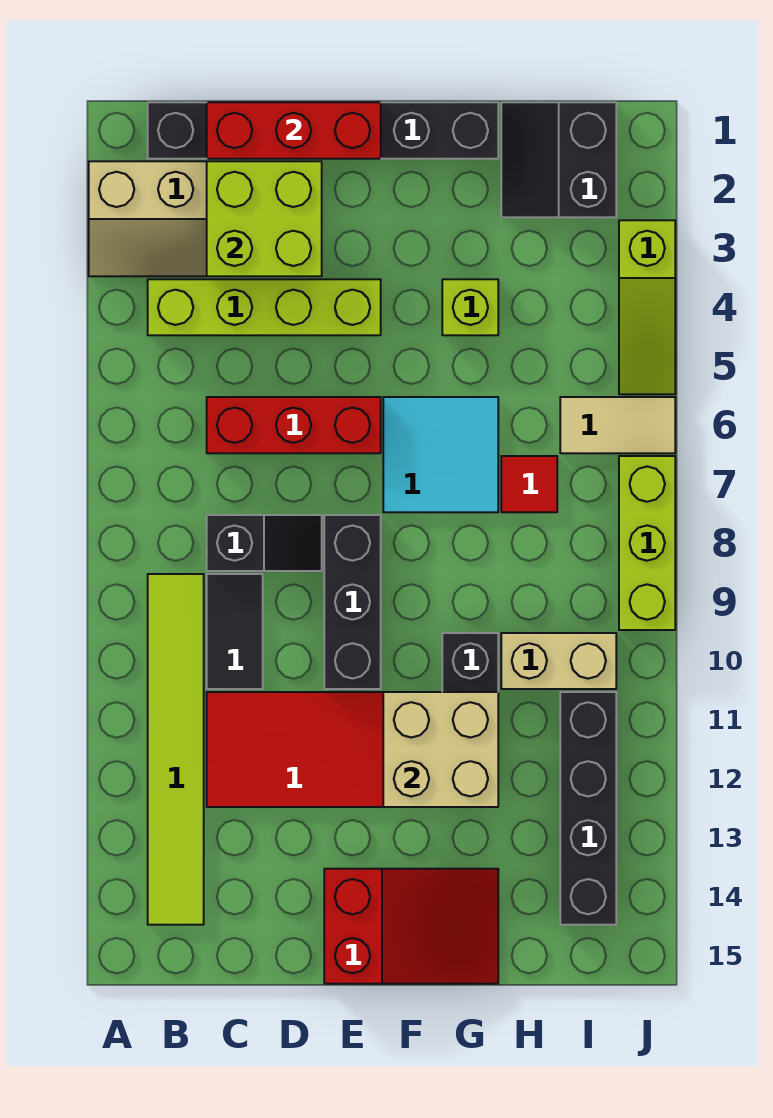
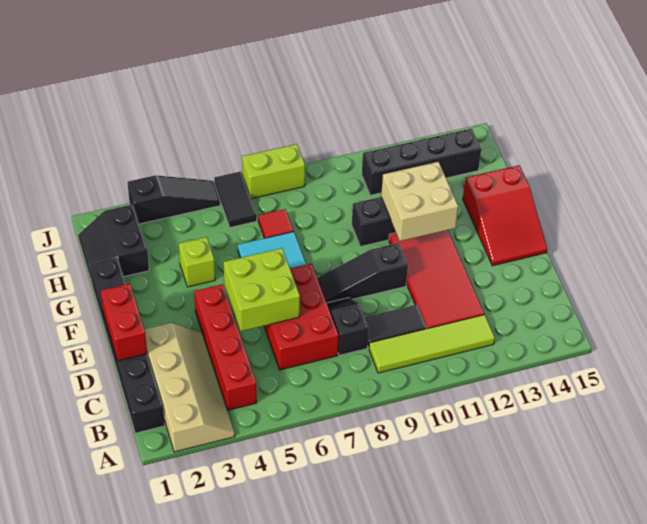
lime 1x4 brick [148,279,381,335] -> red 1x4 brick [194,284,257,410]
lime 1x6 tile [148,574,204,925] -> lime 1x4 tile [369,315,495,373]
red 1x3 brick [207,102,381,159] -> red 1x2 brick [101,284,147,361]
lime 2x2 brick [207,161,322,276] -> lime 2x2 brick moved to [224,248,300,331]
red 1x3 brick [207,397,381,453] -> red 2x3 brick [264,264,339,370]
black 1x3 brick [324,515,381,689] -> black 1x3 slope [317,243,408,303]
red 2x3 slope [324,869,498,984] -> red 2x3 slope turned to [463,165,547,266]
black 2x2 slope [501,102,616,217] -> black 2x2 slope turned to [78,204,149,280]
tan 1x2 brick [501,633,616,689] -> none
tan 1x2 tile [560,397,675,453] -> black 1x2 tile [214,171,257,227]
lime 1x3 slope [619,220,675,394] -> black 1x3 slope [128,175,220,224]
lime 1x3 brick [619,456,675,630] -> lime 1x2 brick [242,144,305,199]

